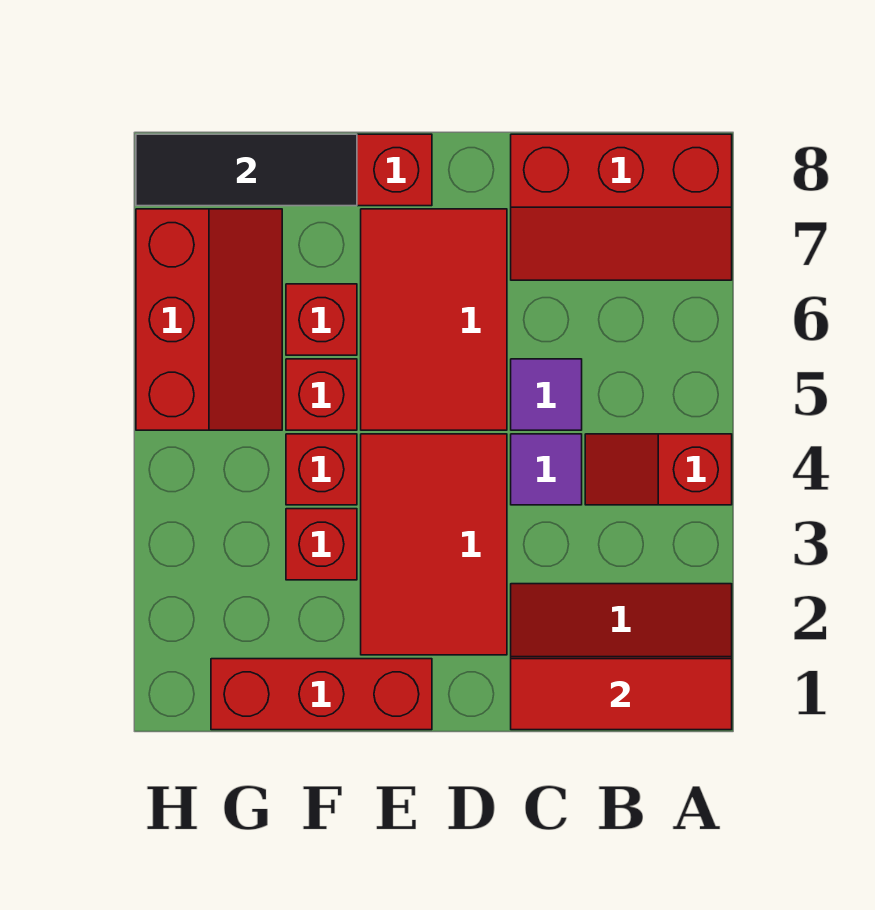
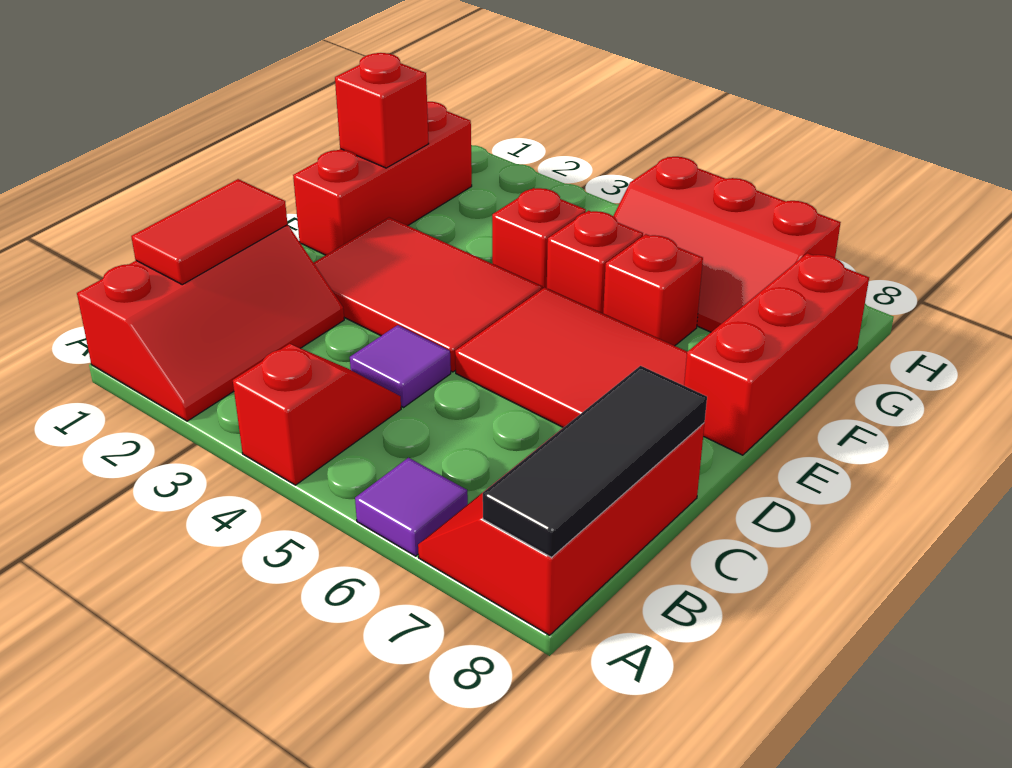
red 1x3 tile [511,659,732,730] -> red 1x2 tile [131,179,288,285]
purple 1x1 tile [511,359,582,430] -> purple 1x1 tile moved to [355,458,468,556]
red 1x1 brick [286,509,357,580] -> red 1x1 brick moved to [335,53,429,168]
black 1x3 tile [136,134,357,206] -> black 1x3 tile moved to [483,366,707,557]

